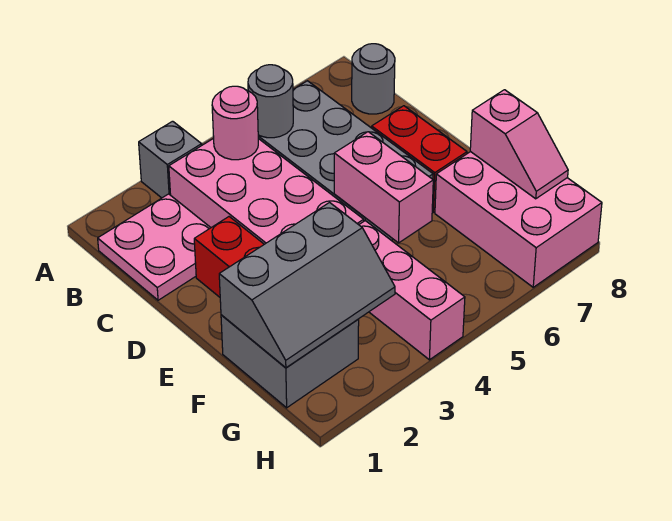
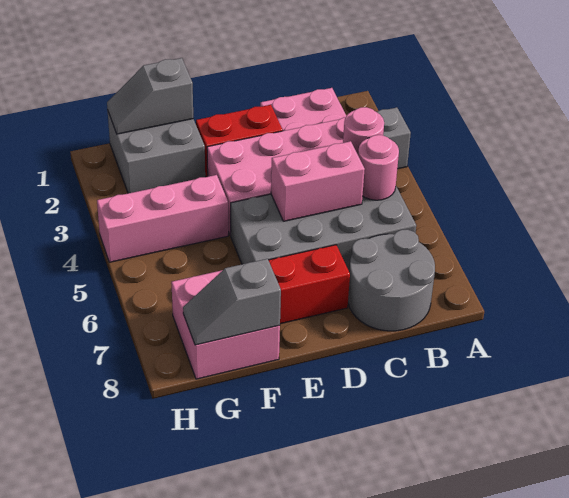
grey 1x1 round brick [248,65,293,138] -> pink 1x1 round brick [358,135,399,200]
grey 1x1 round brick [352,44,395,114] -> grey 2x2 round brick [348,230,435,331]
pink 1x2 brick [334,132,433,243] -> pink 1x2 brick moved to [271,141,365,221]
grey 2x3 slope [219,203,395,368] -> grey 1x2 slope [107,58,193,134]
pink 2x3 brick [435,152,602,287] -> pink 2x2 brick [171,270,280,379]
pink 1x2 slope [470,90,568,199] -> grey 1x2 slope [183,259,281,345]

